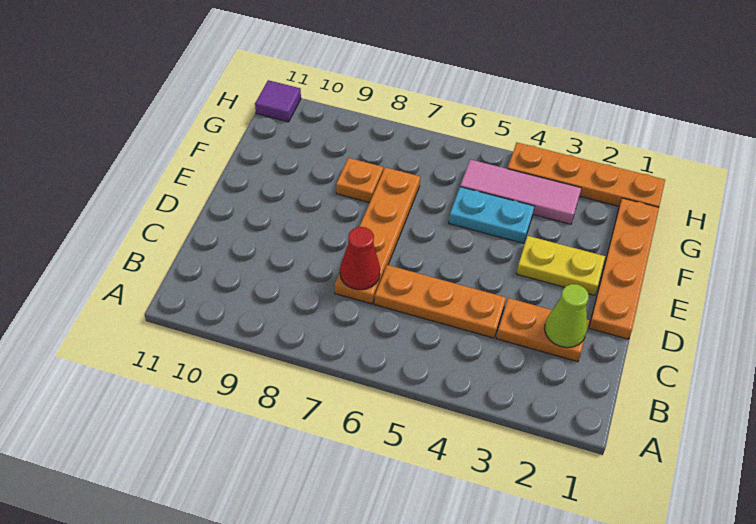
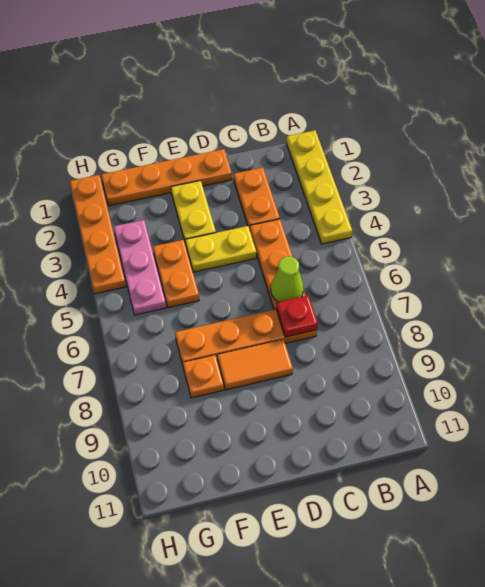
none -> yellow 1x4 plate [286,130,352,244]
lime 1x1 cone [545,284,589,348] -> lime 1x1 cone moved to [271,256,304,302]
red 1x1 cone [340,227,380,290] -> red 1x1 plate [276,295,318,337]
none -> yellow 1x2 plate [185,226,256,272]
none -> orange 1x2 tile [217,339,293,390]
cyan 1x2 plate [449,187,534,243] -> orange 1x2 plate [153,240,199,308]
pink 1x3 tile [460,159,581,224] -> pink 1x3 plate [114,220,166,315]
purple 1x1 tile [255,80,301,122] -> none

